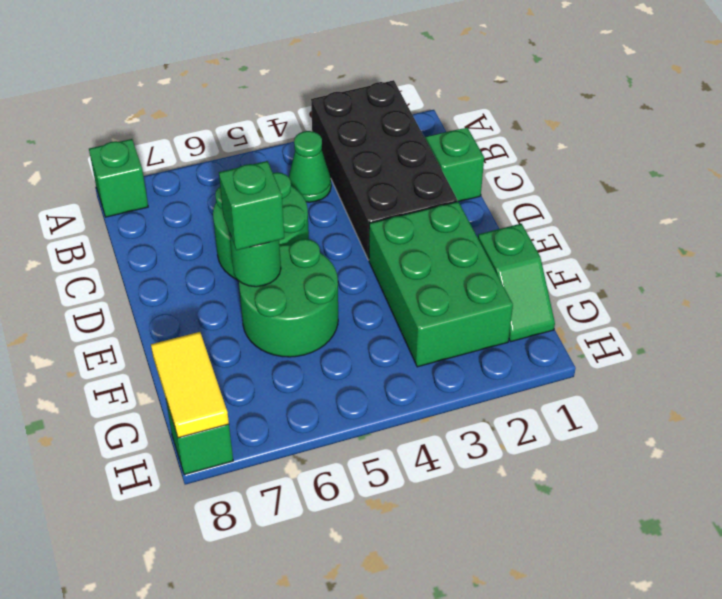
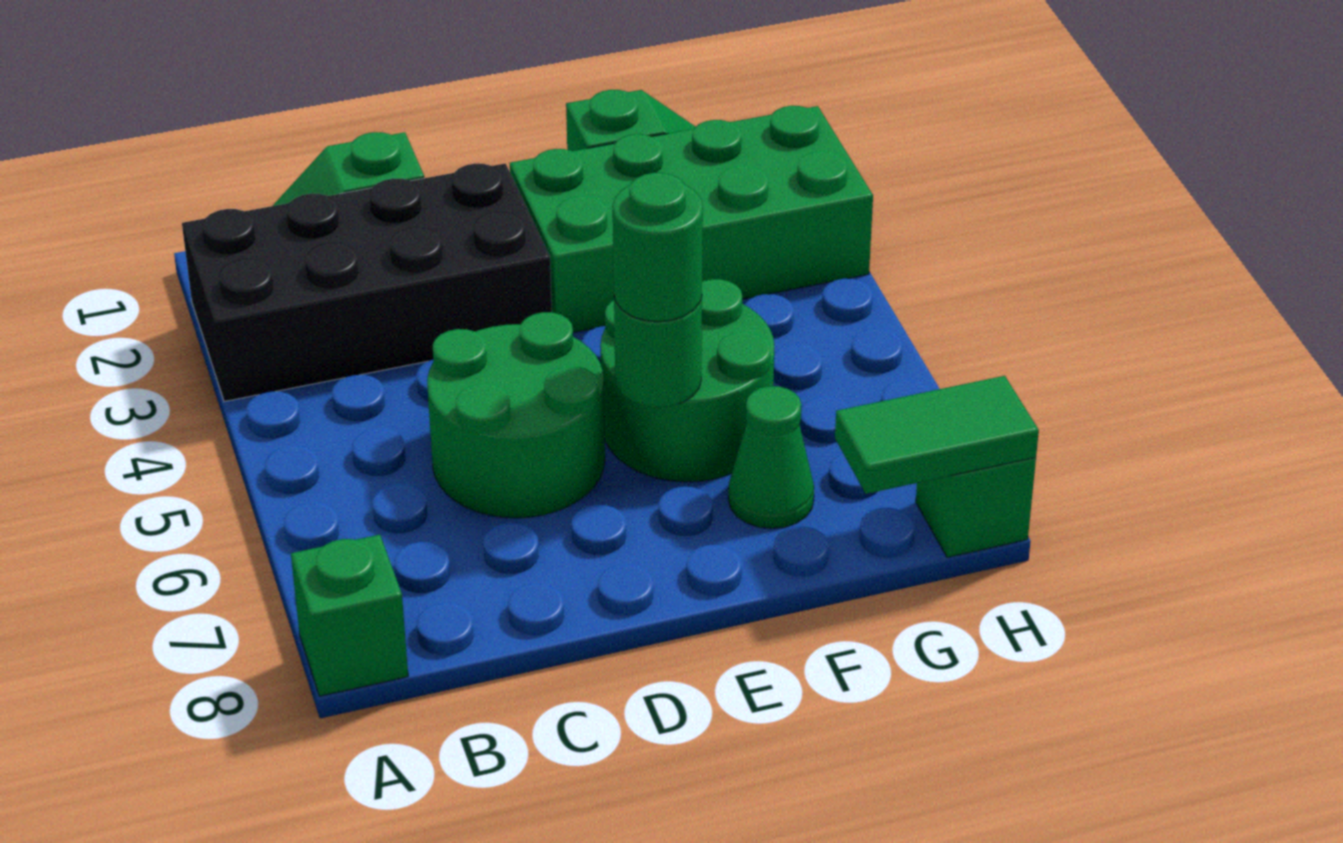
green 1x1 cone [289,131,331,202] -> green 1x1 cone moved to [728,386,814,529]
green 2x3 brick [369,201,513,367] -> green 2x4 brick [510,106,873,333]
green 1x1 brick [219,161,284,250] -> green 1x1 round brick [613,173,703,322]
yellow 1x2 tile [151,332,229,438] -> green 1x2 tile [835,376,1039,494]

